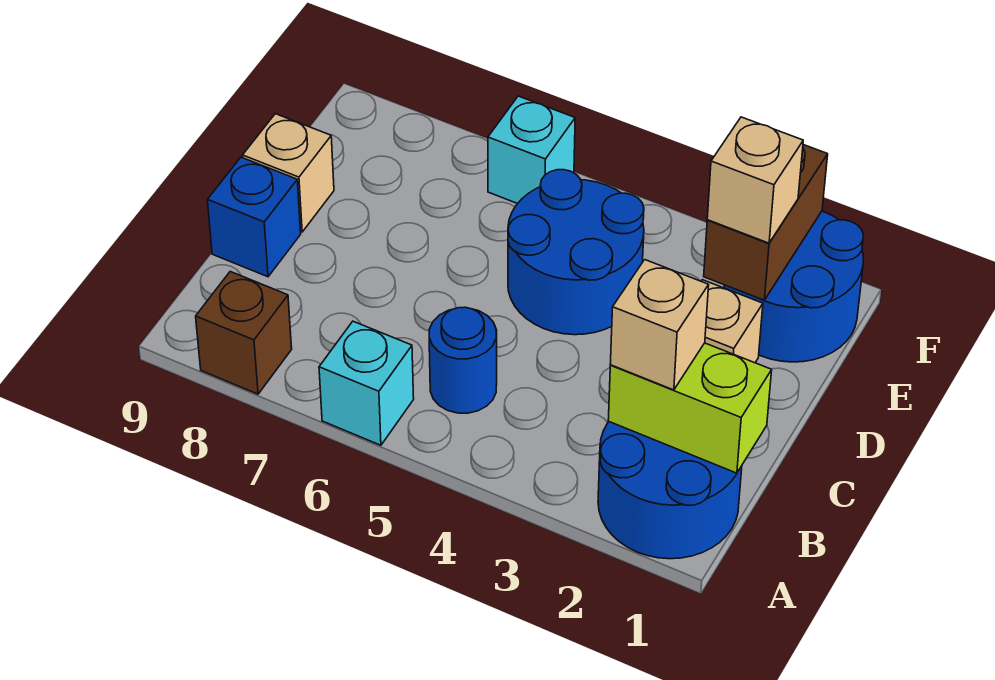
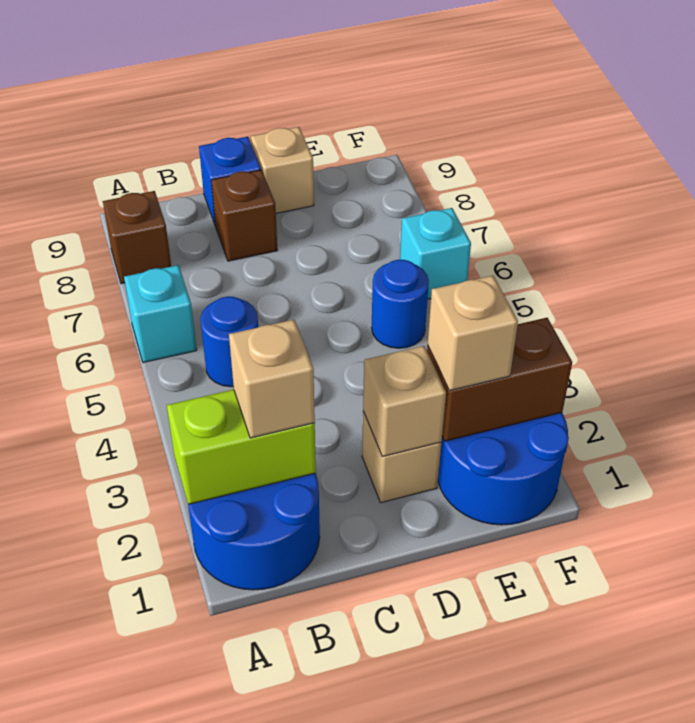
lime 1x2 brick [608,343,772,473] -> lime 1x2 brick turned to [167,390,316,504]
none -> brown 1x1 brick [211,170,277,261]
none -> tan 1x1 brick [363,346,446,457]
blue 2x2 round brick [508,170,644,335] -> blue 1x1 round brick [371,260,429,348]

